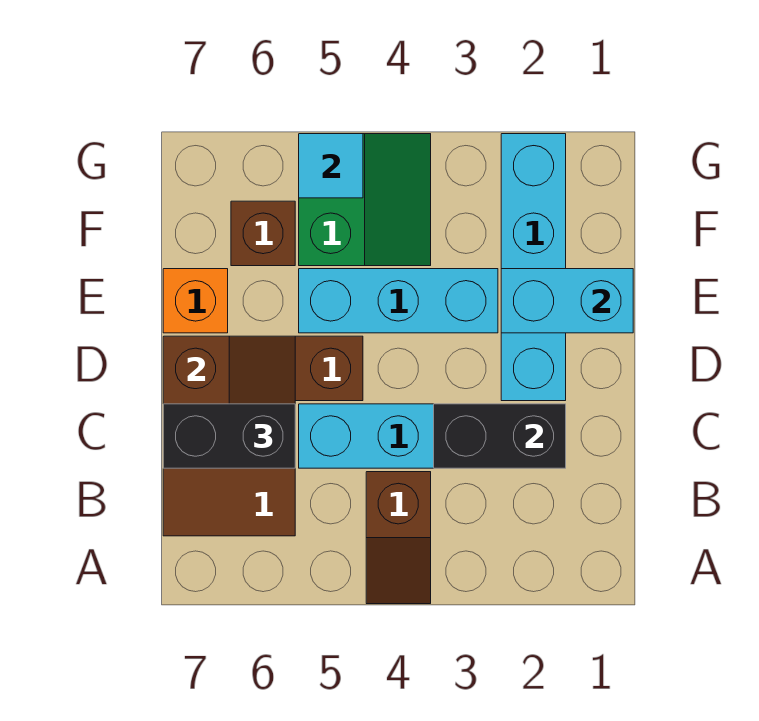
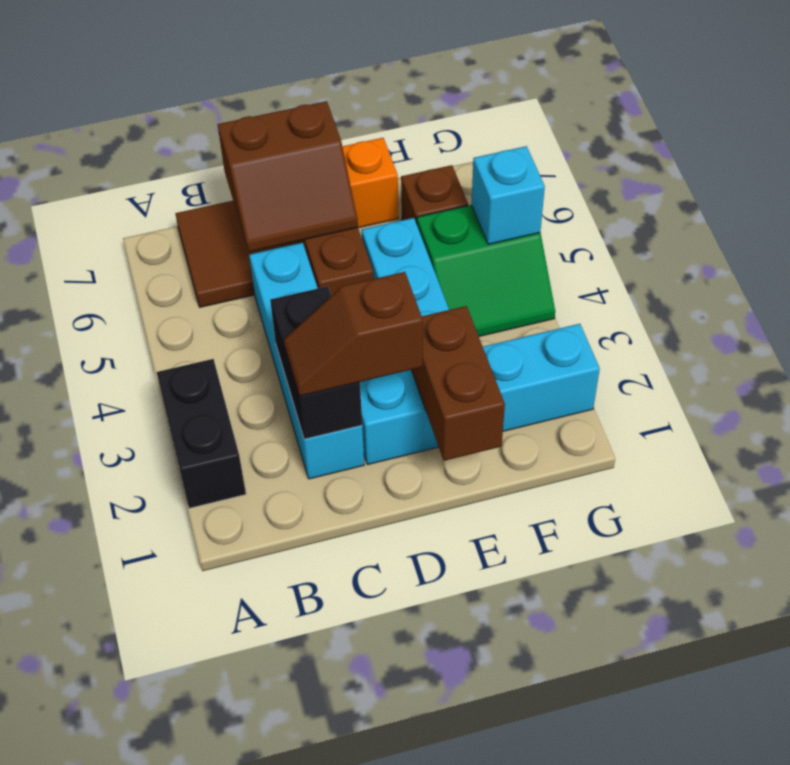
brown 1x2 slope [366,472,431,604] -> brown 1x2 slope moved to [284,272,423,396]
black 1x2 brick [163,404,295,468] -> black 1x2 brick moved to [157,359,246,508]
cyan 1x2 brick [501,269,633,333] -> brown 1x2 brick [412,306,505,461]
cyan 1x1 tile [299,134,363,198] -> cyan 1x1 brick [471,146,545,244]

